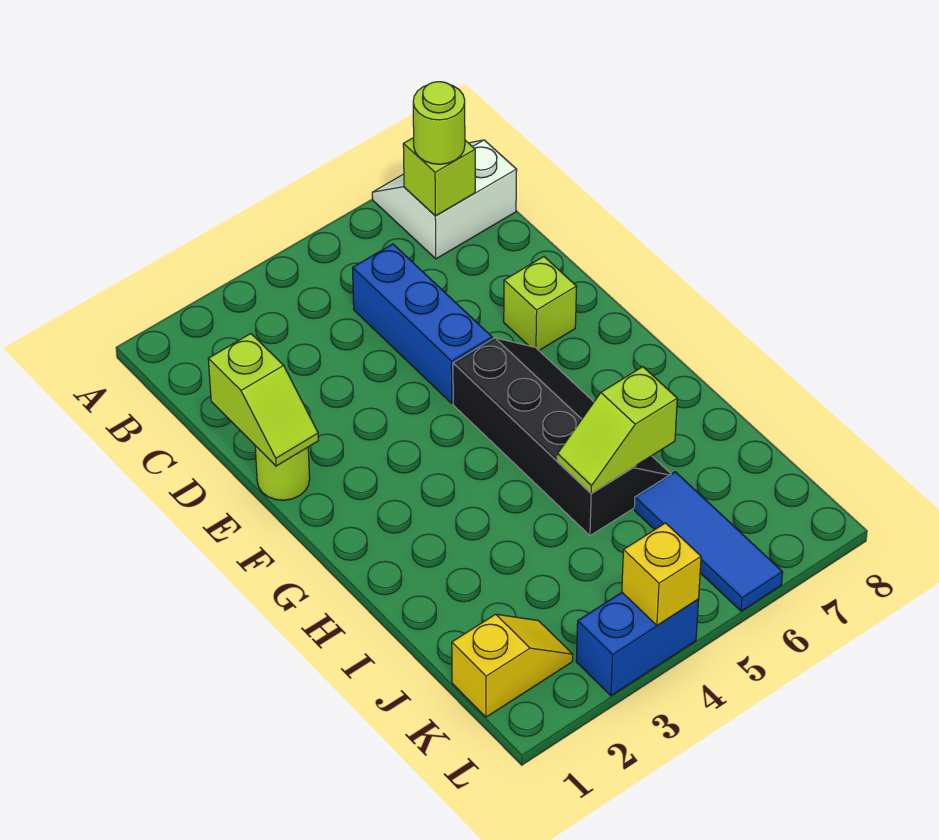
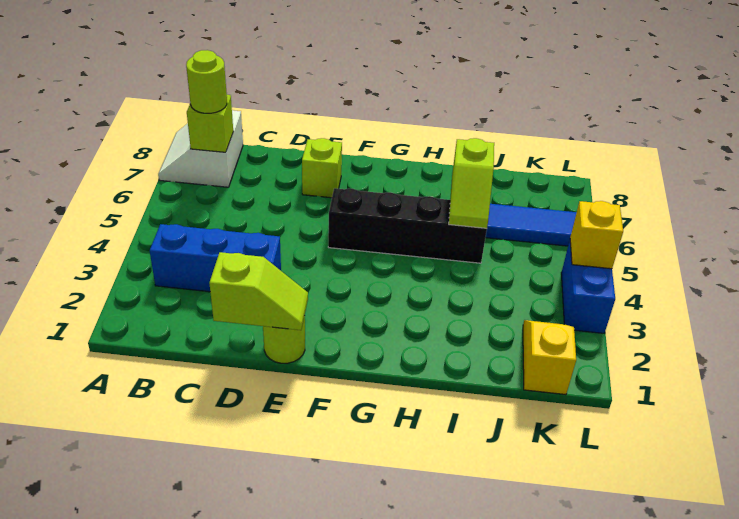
blue 1x3 brick [353,244,492,403] -> blue 1x3 brick moved to [150,224,281,292]

